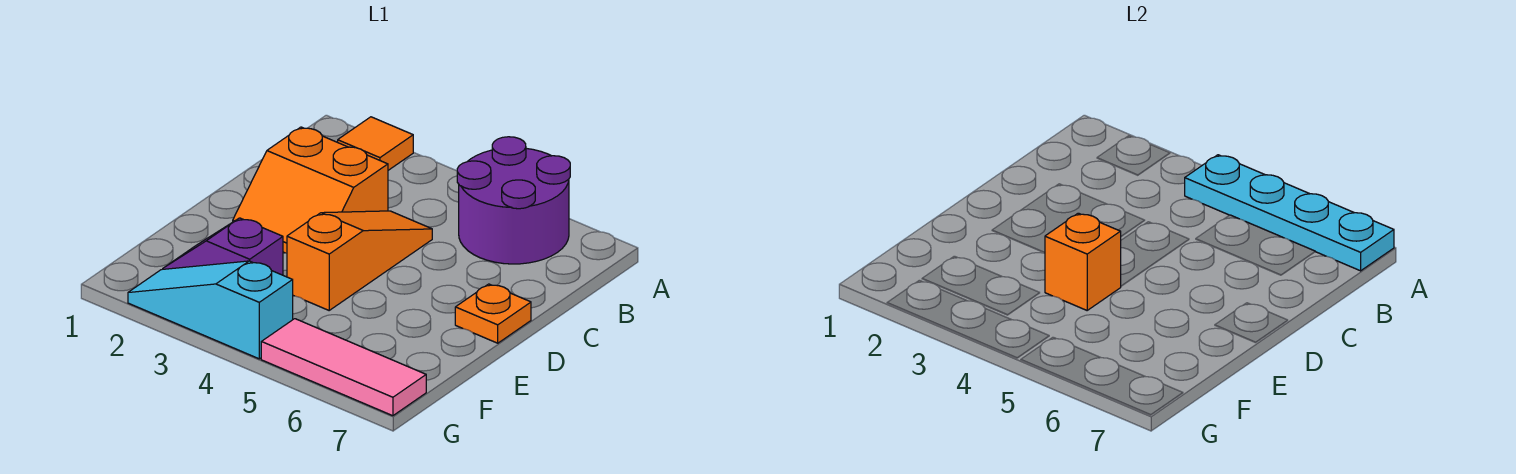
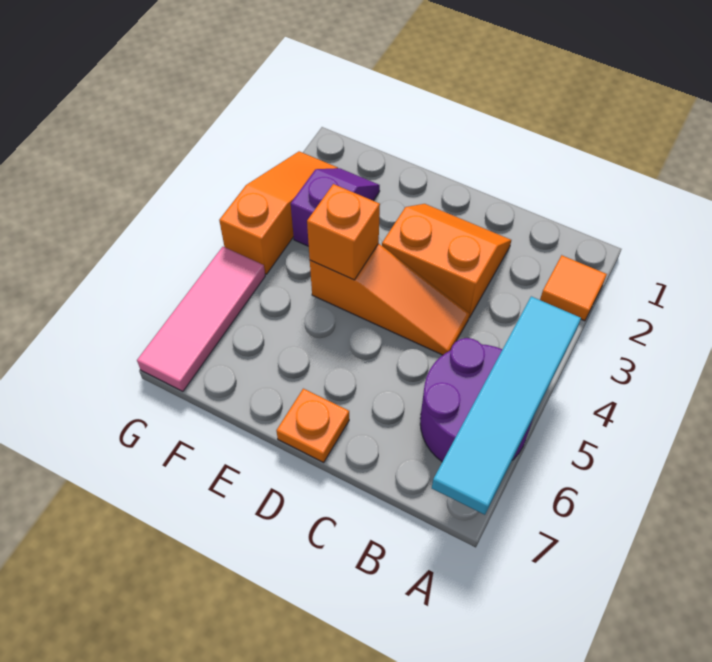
cyan 1x4 plate [1185,155,1394,271] -> cyan 1x4 tile [432,296,581,515]
orange 2x2 slope [233,127,388,253] -> orange 2x2 slope turned to [382,204,511,318]
cyan 1x3 slope [128,261,293,359] -> orange 1x3 slope [219,151,338,274]

